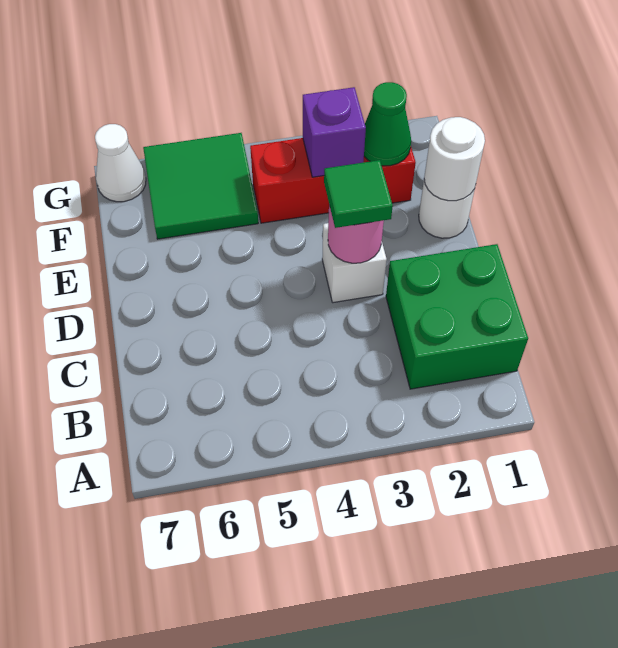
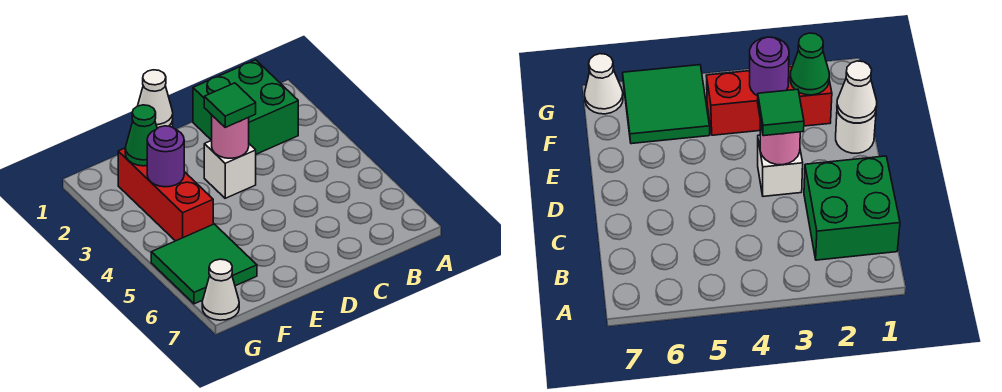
white 1x1 round brick [424,117,485,201] -> white 1x1 cone [138,70,173,128]
purple 1x1 brick [303,87,366,177] -> purple 1x1 round brick [147,126,184,187]

